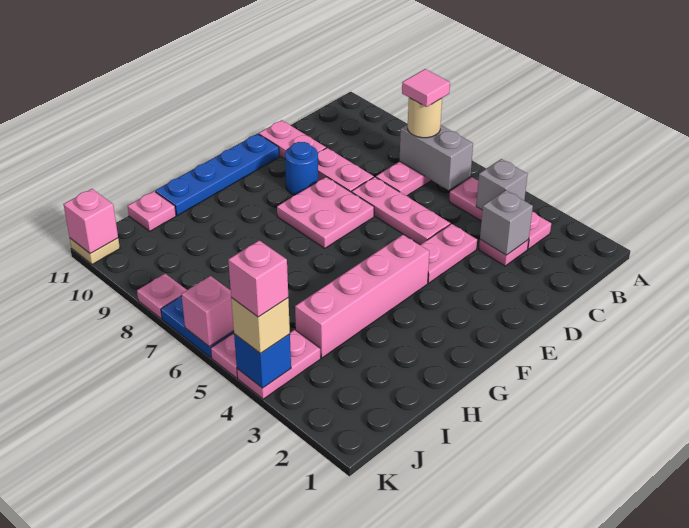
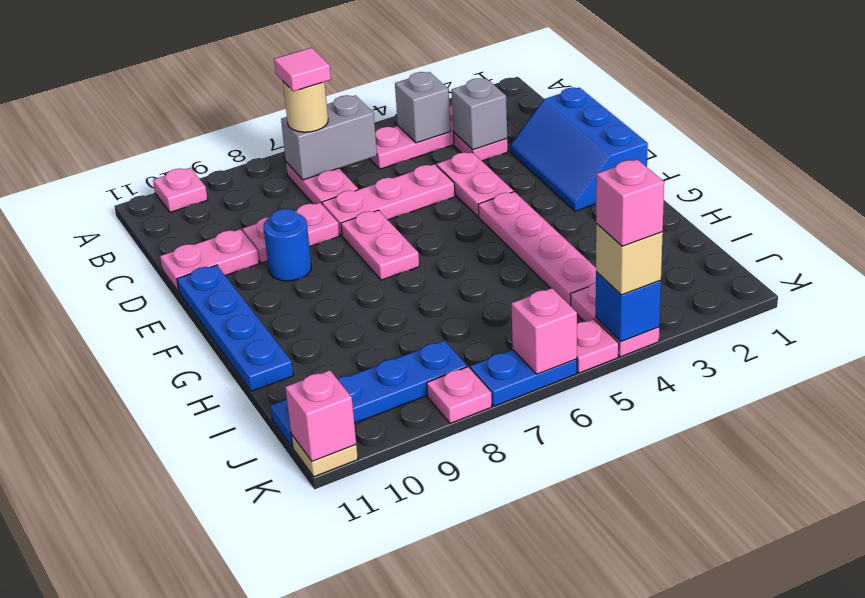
none -> blue 2x3 slope [510,87,648,211]
pink 2x2 plate [277,177,374,248] -> pink 1x2 plate [341,210,419,280]
pink 1x4 brick [295,235,429,358] -> pink 1x4 plate [478,192,596,306]
pink 1x1 plate [128,191,176,231] -> pink 1x1 plate moved to [153,168,208,212]
none -> blue 1x4 plate [270,341,467,447]

